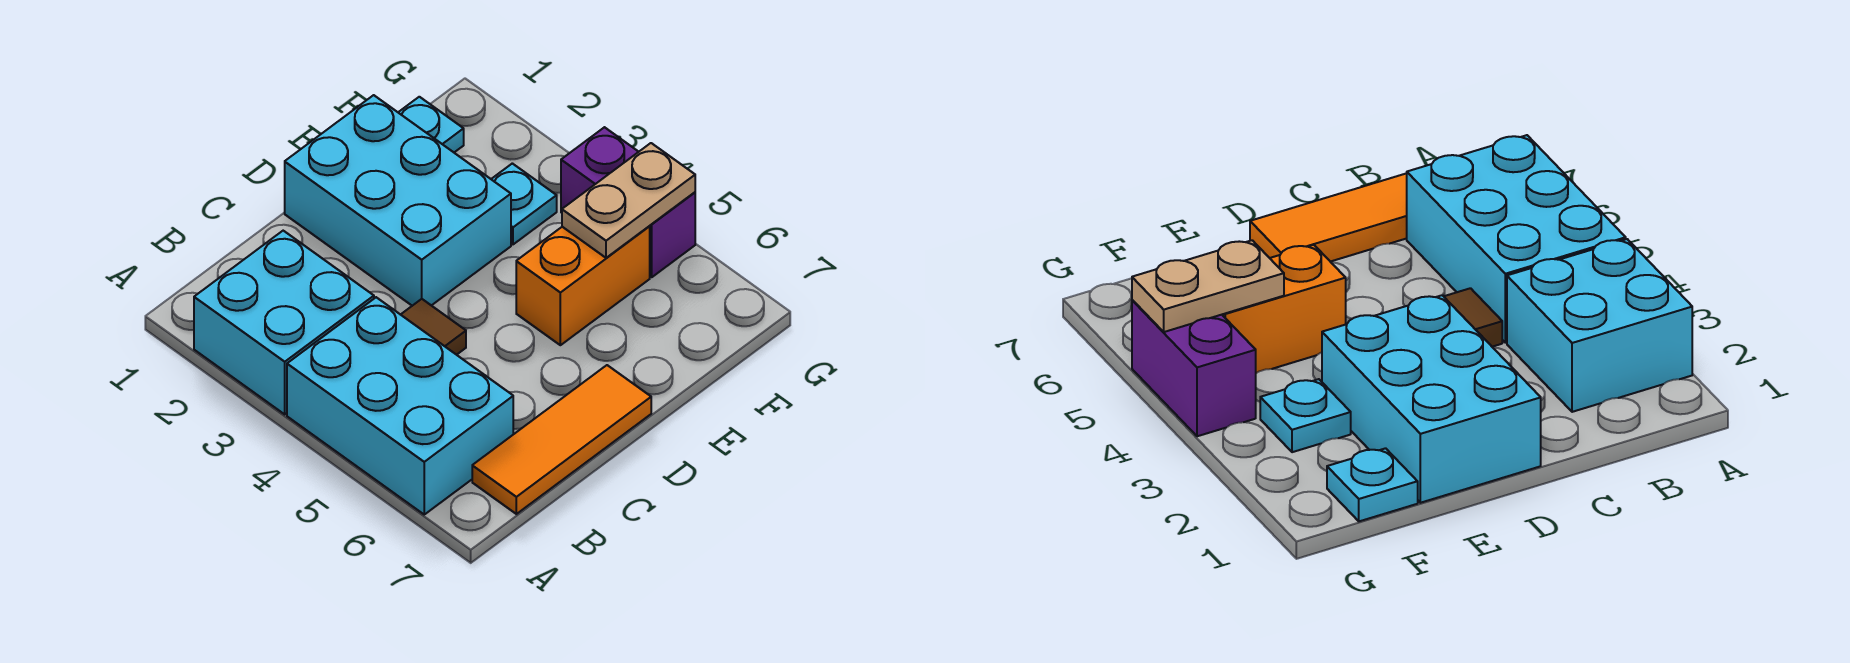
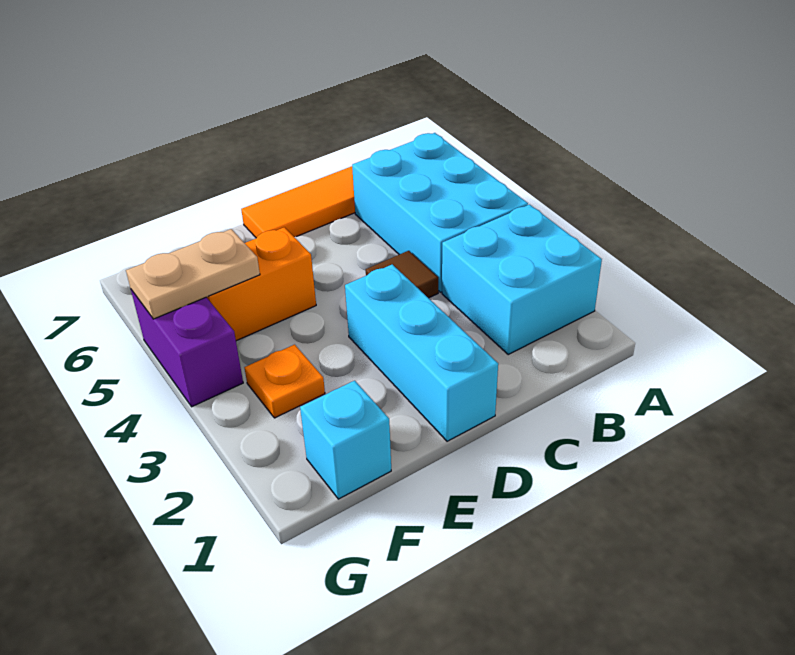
cyan 2x3 brick [285,95,511,306] -> cyan 1x3 brick [345,264,498,441]
cyan 1x1 plate [398,97,464,152] -> cyan 1x1 brick [300,381,391,499]
cyan 1x1 plate [491,163,557,244] -> orange 1x1 plate [244,345,325,418]

